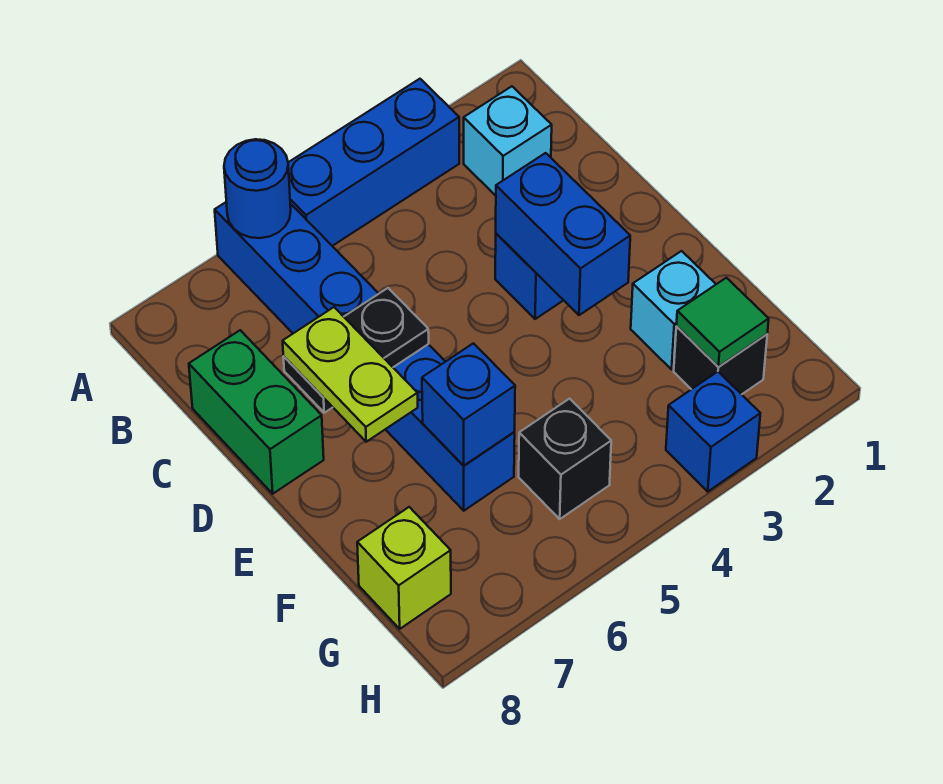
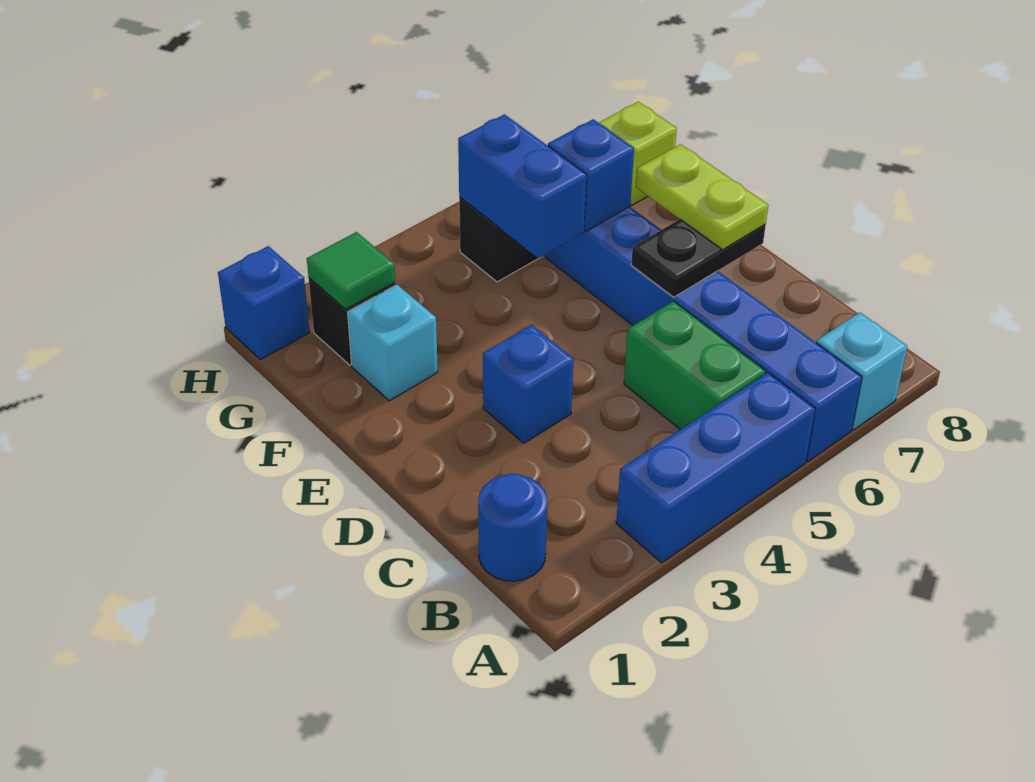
blue 1x1 round brick [224,139,291,238] -> blue 1x1 round brick moved to [478,474,547,581]
cyan 1x1 brick [464,86,552,196] -> cyan 1x1 brick moved to [817,313,907,430]
green 1x2 brick [189,330,324,494] -> green 1x2 brick moved to [624,301,765,429]
blue 1x2 brick [496,153,630,315] -> blue 1x2 brick moved to [458,114,587,258]
blue 1x1 brick [666,372,760,492] -> blue 1x1 brick moved to [218,246,310,360]

